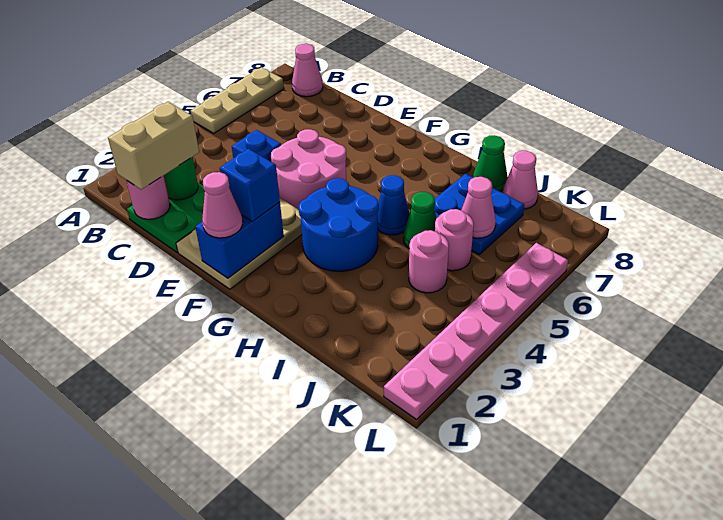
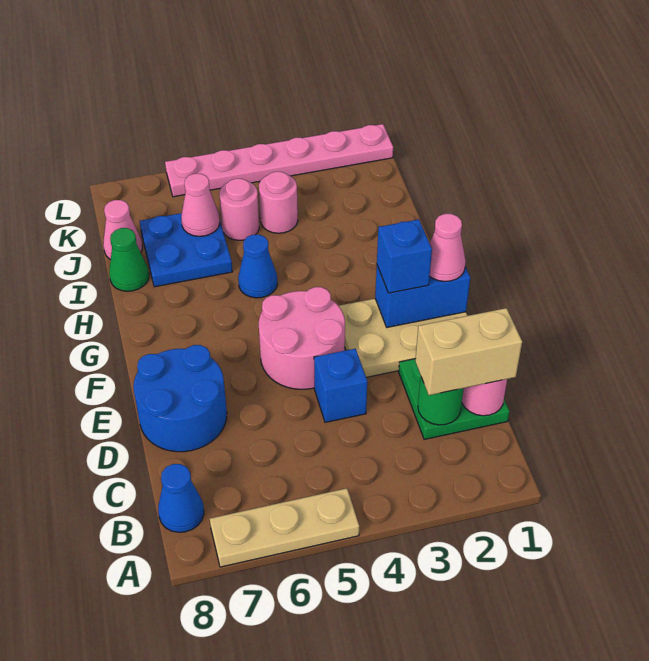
pink 1x1 cone [292,44,323,97] -> blue 1x1 cone [158,464,204,532]
blue 2x2 round brick [299,178,379,271] -> blue 2x2 round brick moved to [133,345,227,452]
green 1x1 cone [403,192,436,248] -> none

